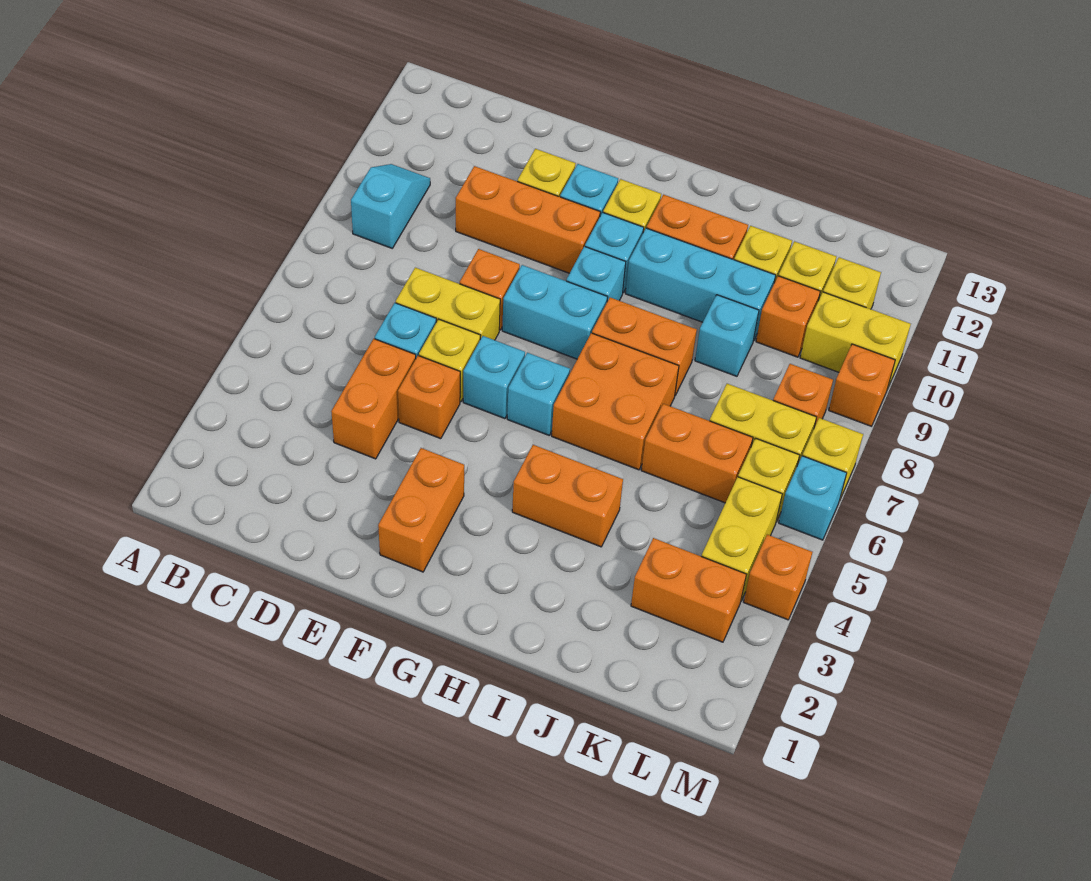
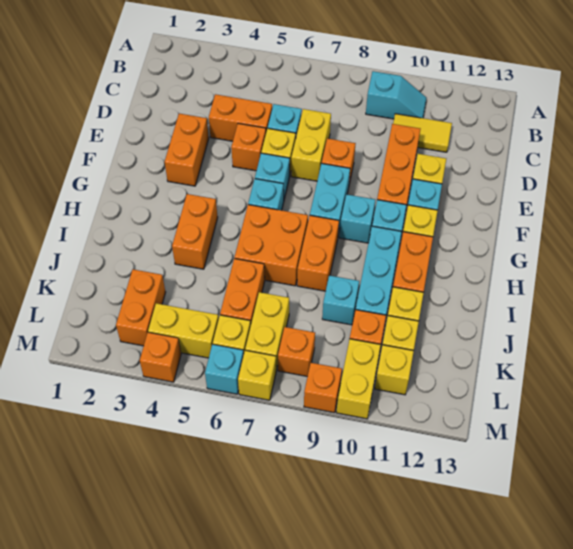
none -> yellow 1x2 tile [393,114,452,152]
orange 1x2 brick [378,448,464,572] -> orange 1x2 brick turned to [165,114,209,186]

